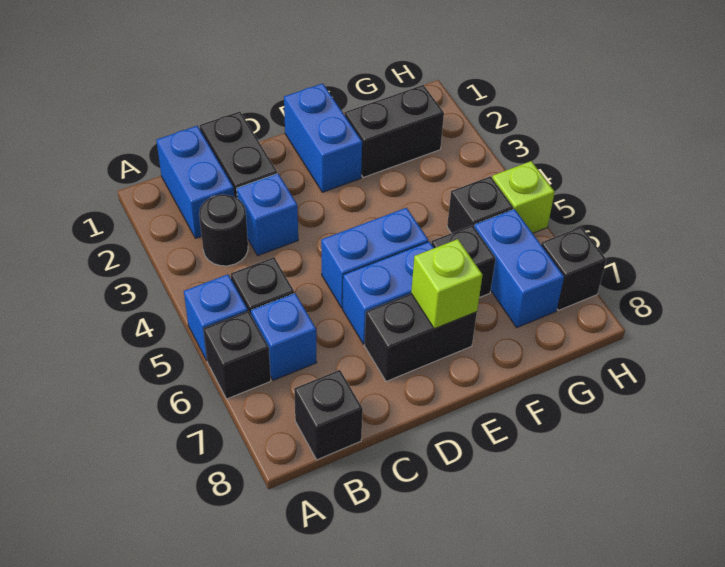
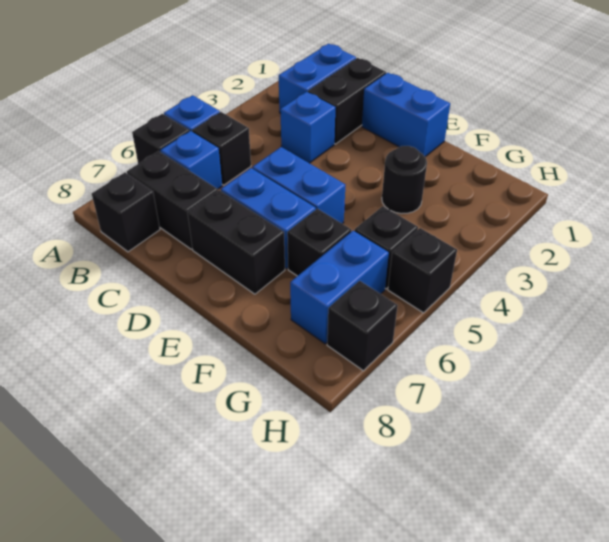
black 1x1 round brick [199,194,248,266] -> black 1x1 round brick moved to [382,146,427,214]
blue 1x2 brick [284,83,362,192] -> blue 1x2 brick turned to [362,73,450,157]
lime 1x1 brick [411,239,482,329] -> none
black 1x2 brick [345,85,444,178] -> black 1x2 brick moved to [127,151,218,249]
lime 1x1 brick [492,161,555,233] -> black 1x1 brick [388,228,457,313]

